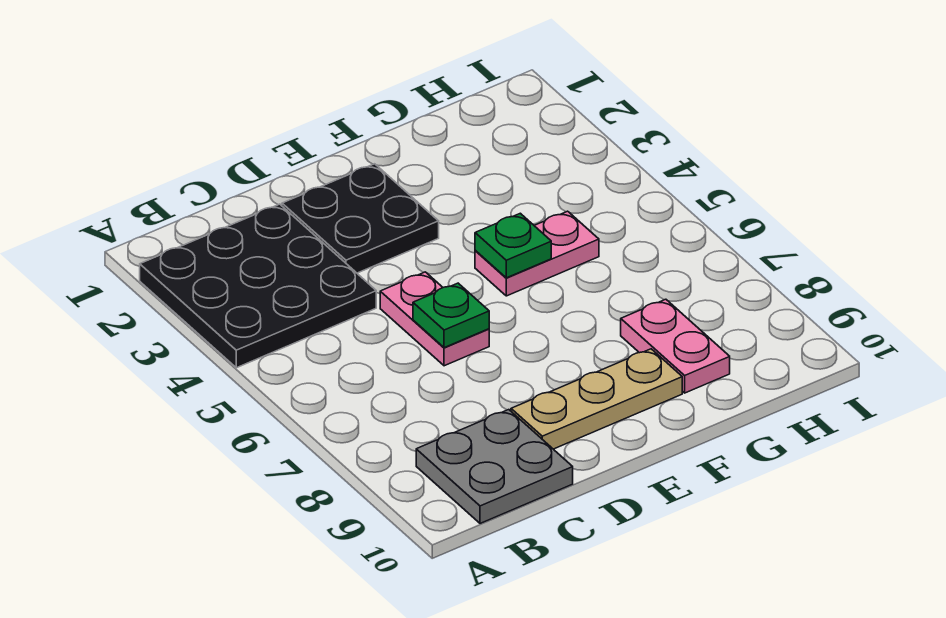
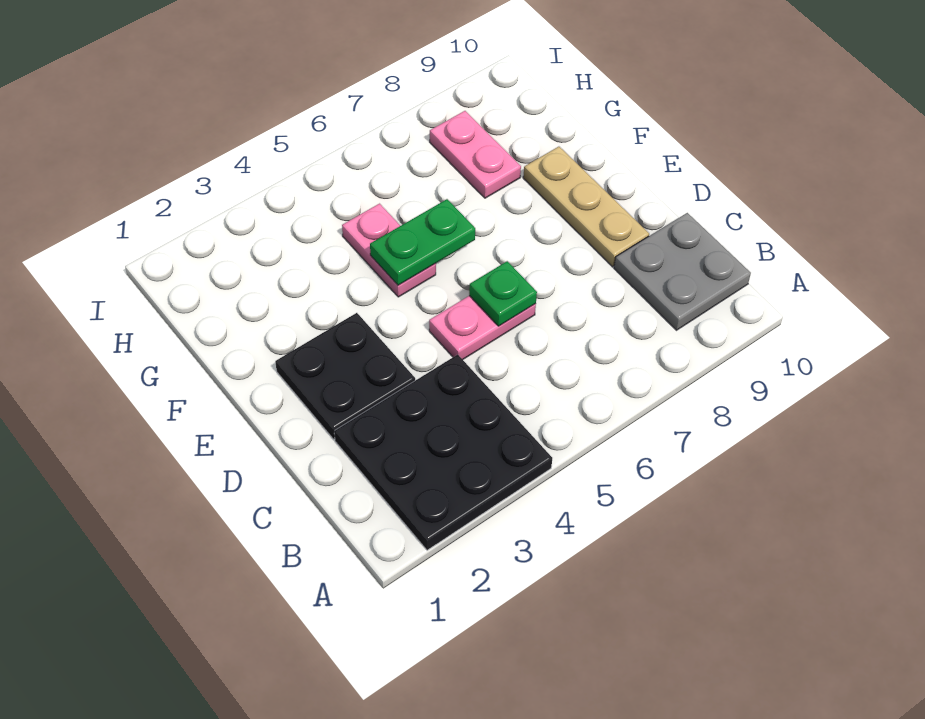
green 1x1 plate [475,213,551,278] -> green 1x2 plate [370,199,475,285]
pink 1x2 plate [621,299,730,393] -> pink 1x2 plate turned to [430,111,521,198]

